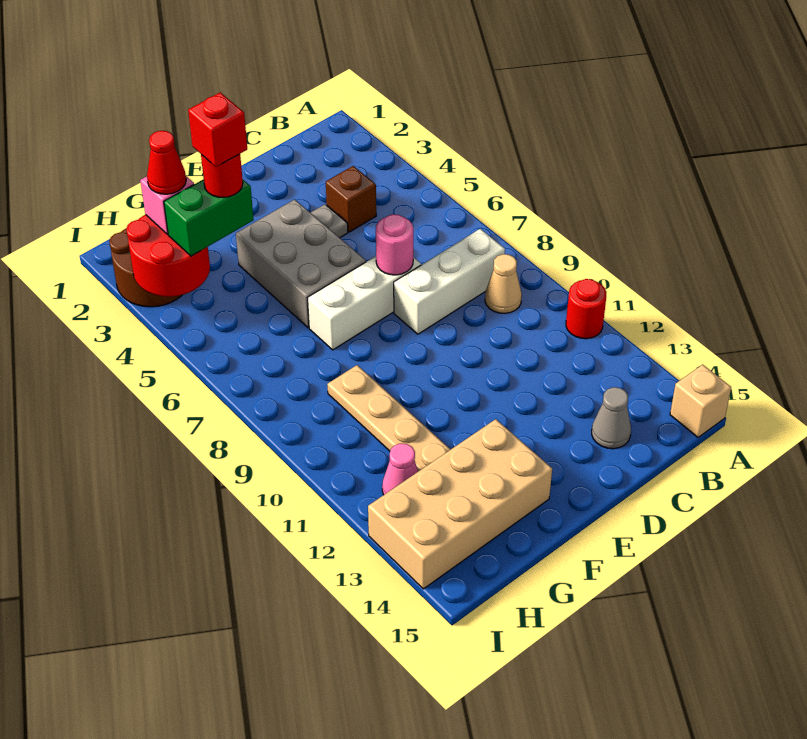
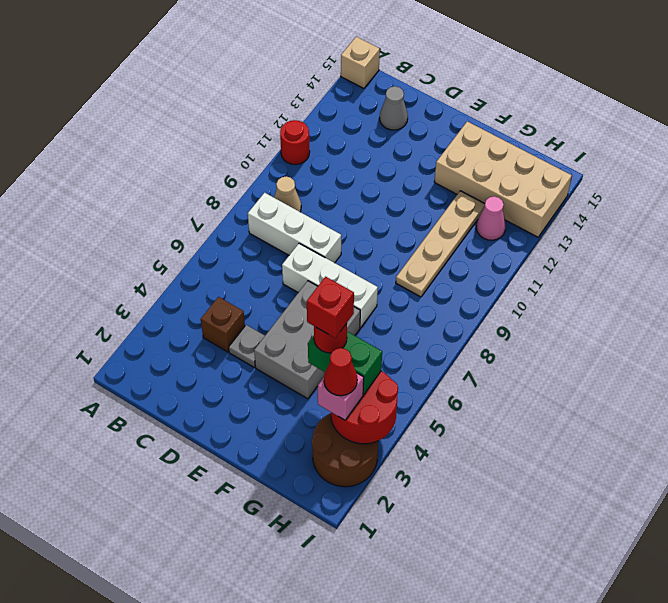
pink 1x1 round brick [376,214,413,275] -> none

